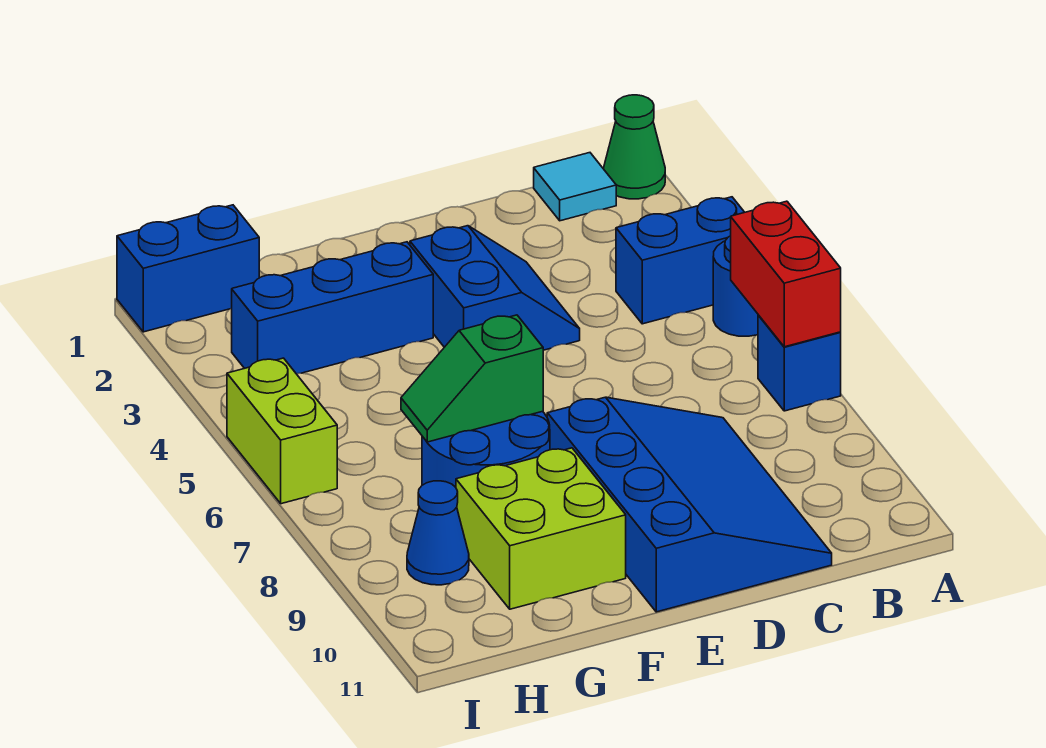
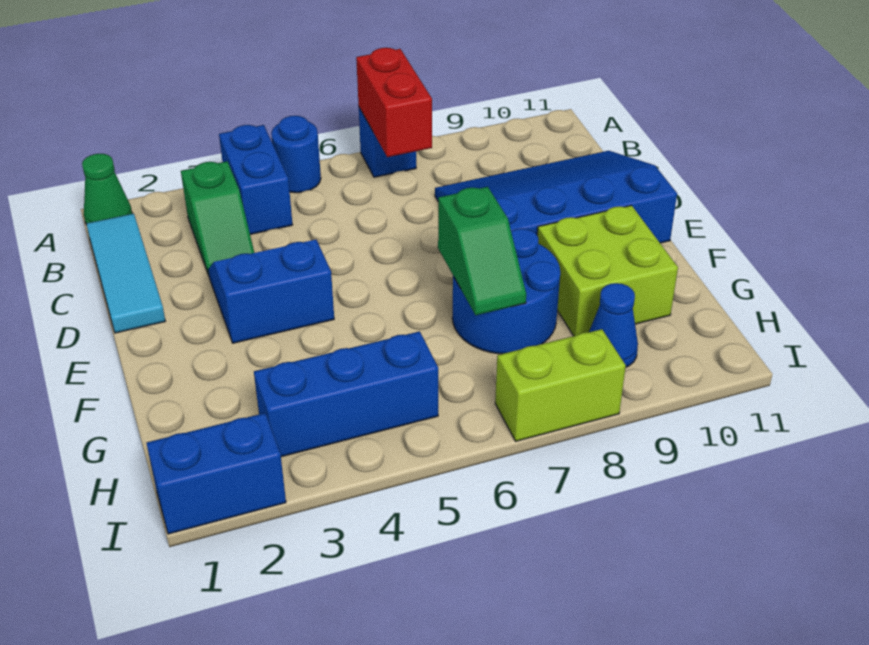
red 1x2 brick [731,201,841,347] -> red 1x2 brick turned to [356,48,432,157]
cyan 1x1 tile [534,153,616,221] -> cyan 1x3 tile [86,214,165,333]
none -> green 1x2 slope [181,161,254,275]
blue 1x3 brick [232,242,433,374] -> blue 1x3 brick turned to [254,331,438,457]
blue 1x2 brick [117,205,259,332] -> blue 1x2 brick turned to [146,413,286,534]
lime 1x2 brick [227,358,337,504] -> lime 1x2 brick moved to [495,329,626,441]

